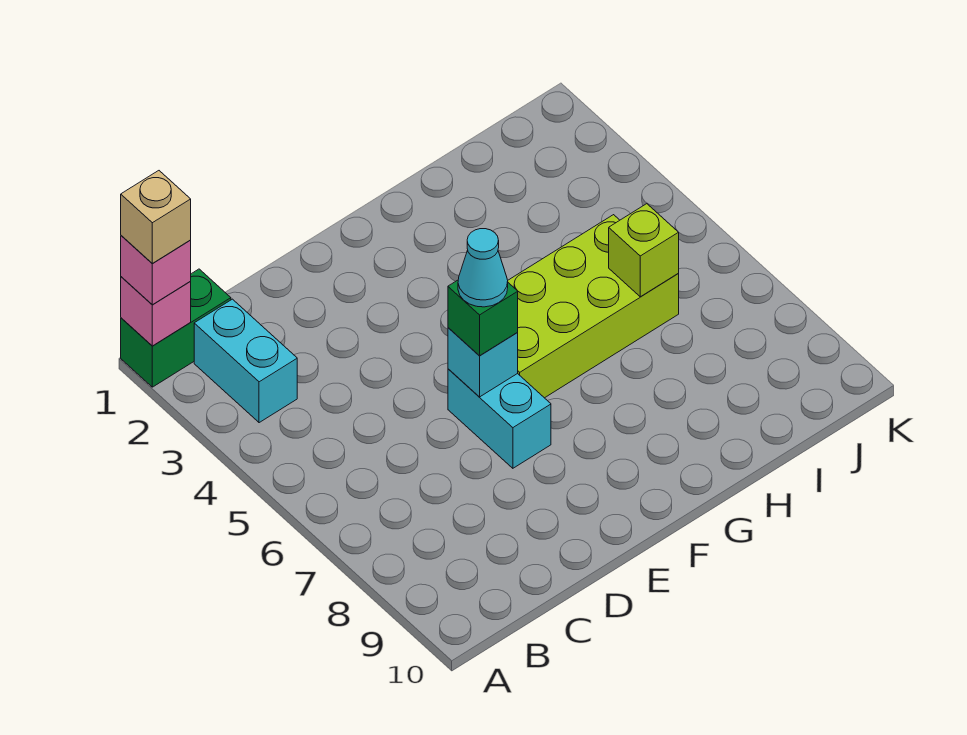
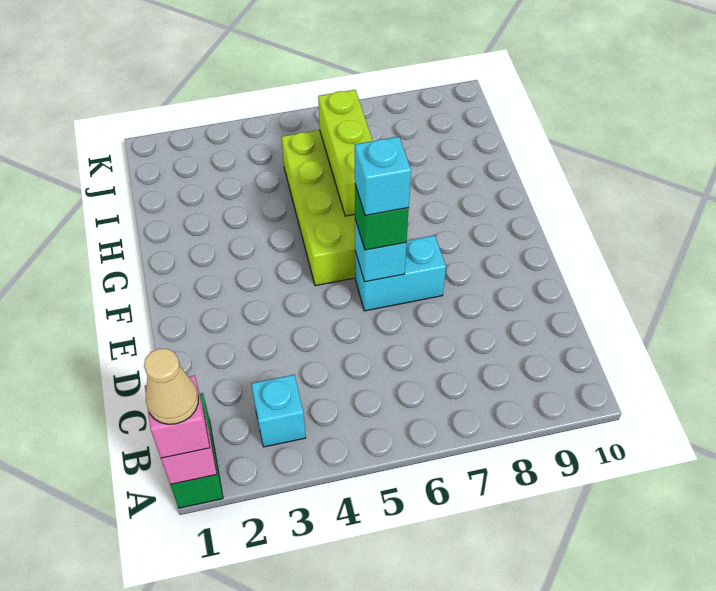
tan 1x1 brick [121,171,191,263] -> tan 1x1 cone [144,348,198,424]
cyan 1x2 brick [194,299,297,423] -> cyan 1x1 brick [251,375,306,447]
cyan 1x1 cone [458,229,508,307] -> cyan 1x1 brick [355,137,411,216]
lime 1x1 brick [609,204,679,297] -> lime 1x3 brick [318,90,373,216]

